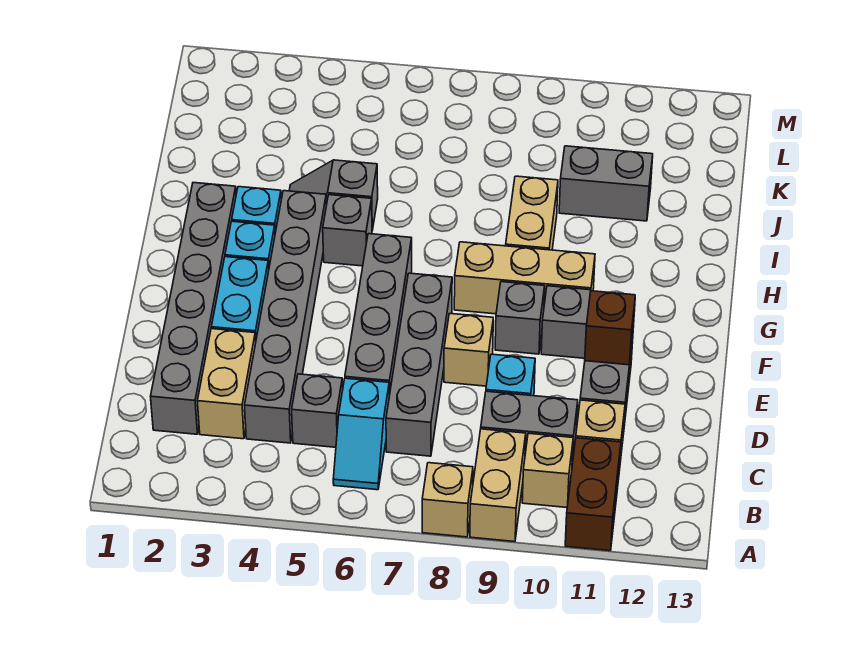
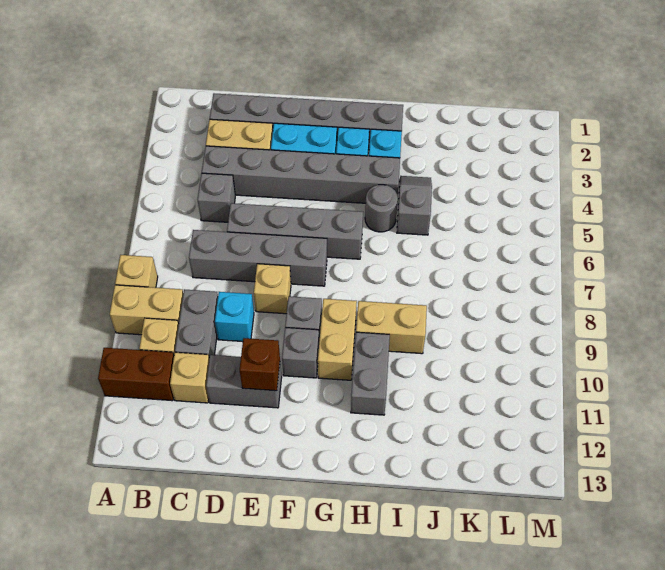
cyan 1x2 slope [333,378,389,490] -> none
tan 1x3 brick [454,242,595,314] -> tan 1x2 brick [318,299,357,380]
grey 1x1 brick [323,195,372,266] -> grey 1x1 round brick [365,185,398,232]
grey 1x2 brick [559,146,653,221] -> grey 1x2 brick moved to [351,332,390,415]

